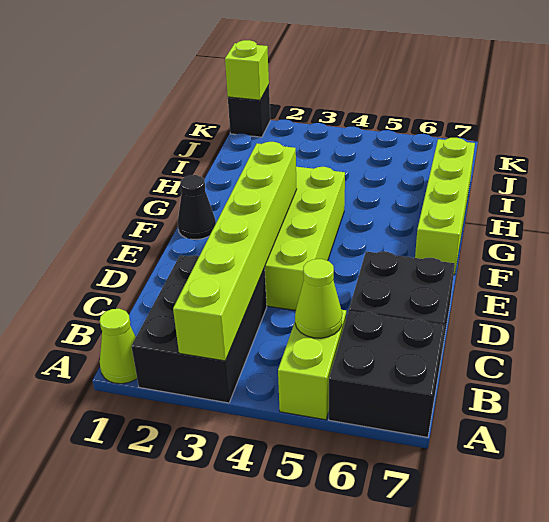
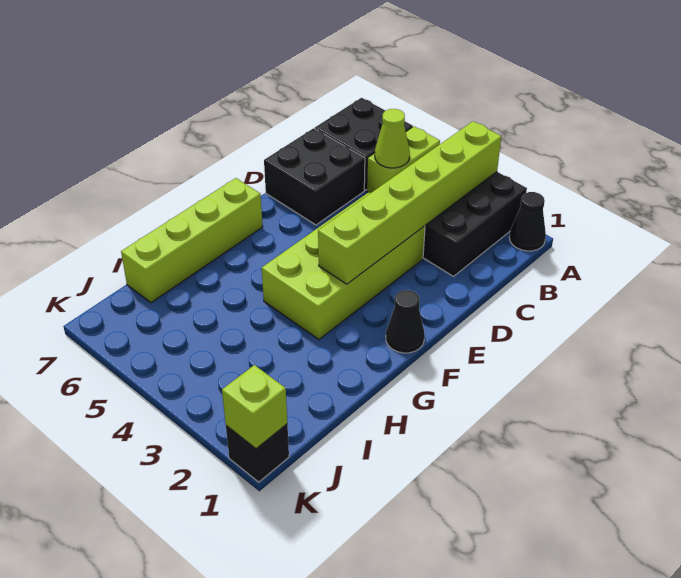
lime 1x1 cone [100,309,137,384] -> black 1x1 cone [509,192,546,251]

